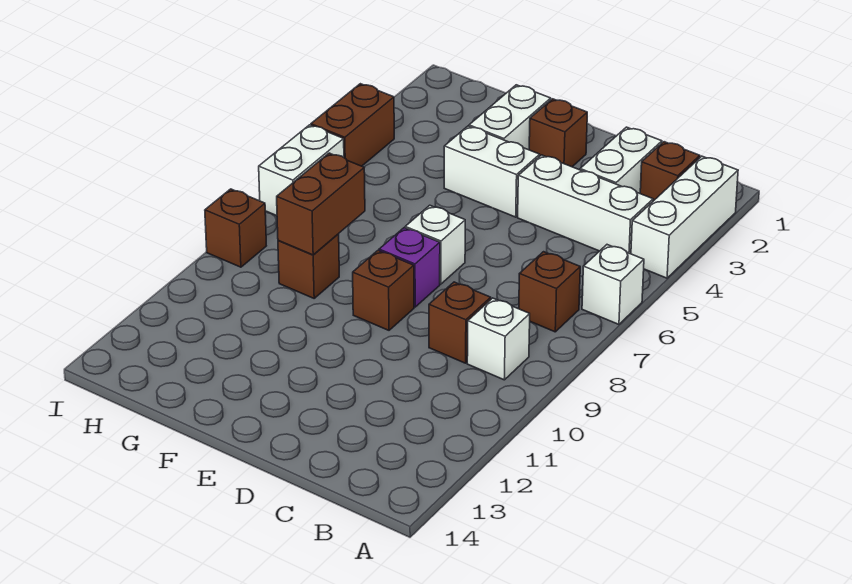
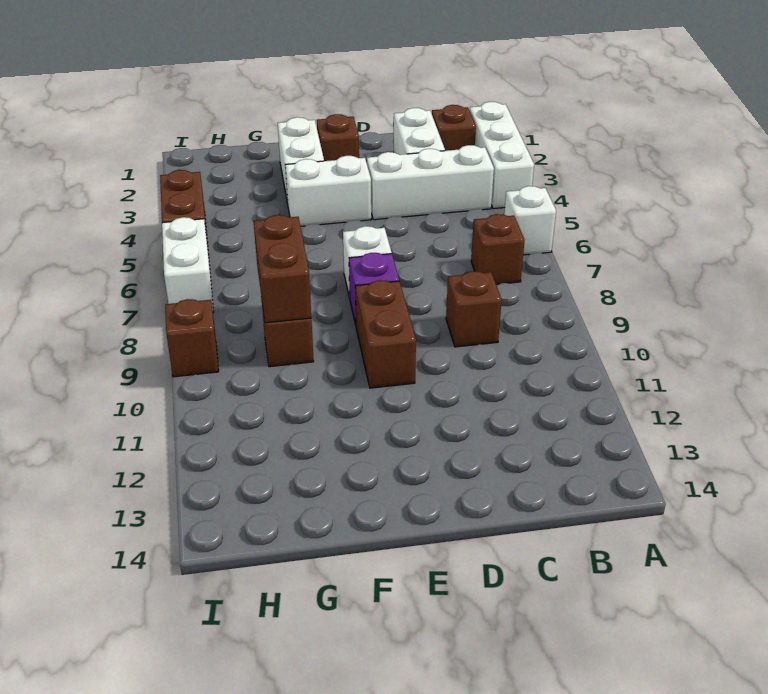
white 1x1 brick [467,298,530,380] -> none
brown 1x1 brick [353,250,414,330] -> brown 1x2 brick [355,280,416,388]

